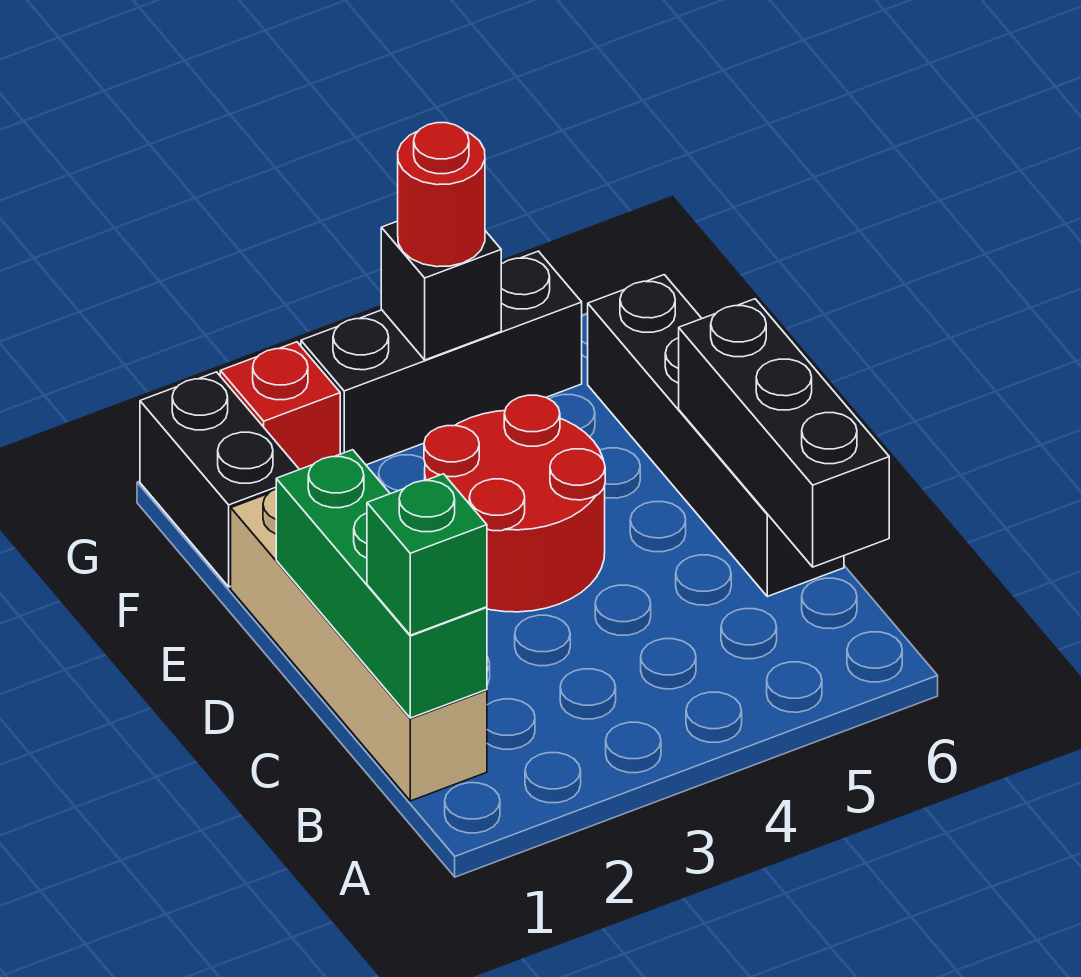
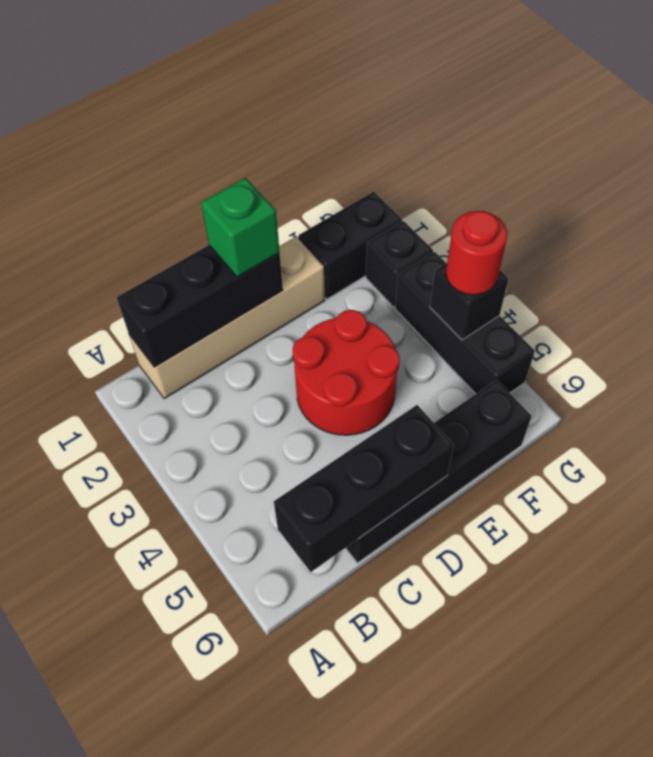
green 1x3 brick [276,450,487,718] -> black 1x3 brick [116,245,283,367]
green 1x1 brick [367,474,487,635] -> green 1x1 brick moved to [201,178,280,277]
red 1x1 brick [220,342,340,470] -> black 1x1 brick [366,221,433,307]

